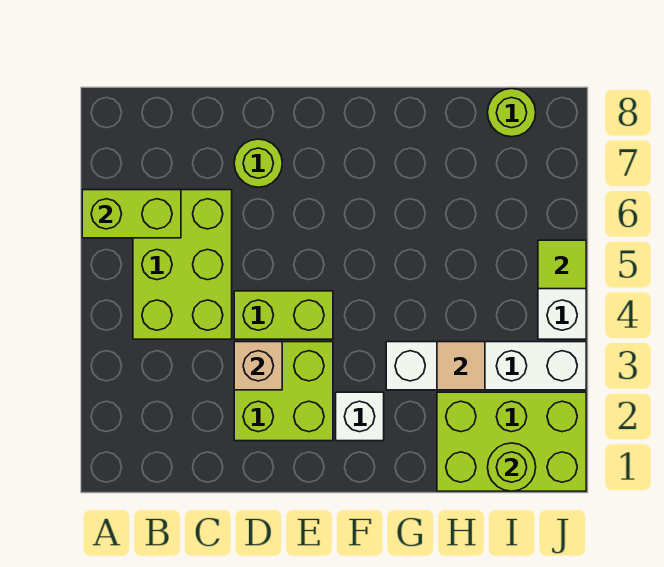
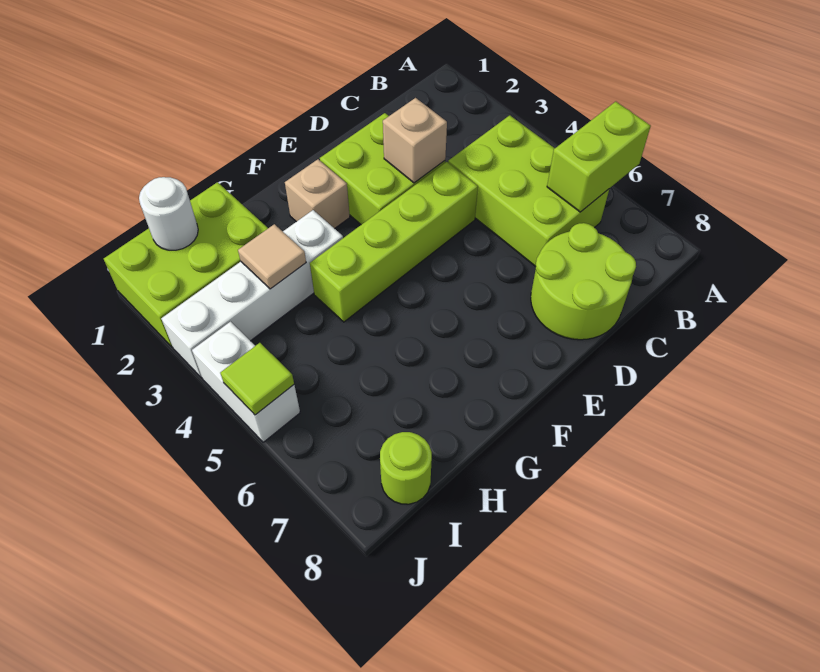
lime 1x2 brick [234,291,333,339] -> lime 1x4 brick [310,162,478,322]
lime 1x1 round brick [234,139,282,187] -> lime 2x2 round brick [531,223,636,340]
white 1x1 brick [336,392,384,441] -> tan 1x1 brick [285,159,350,229]
lime 1x1 round brick [488,443,536,491] -> white 1x1 round brick [139,177,198,250]

